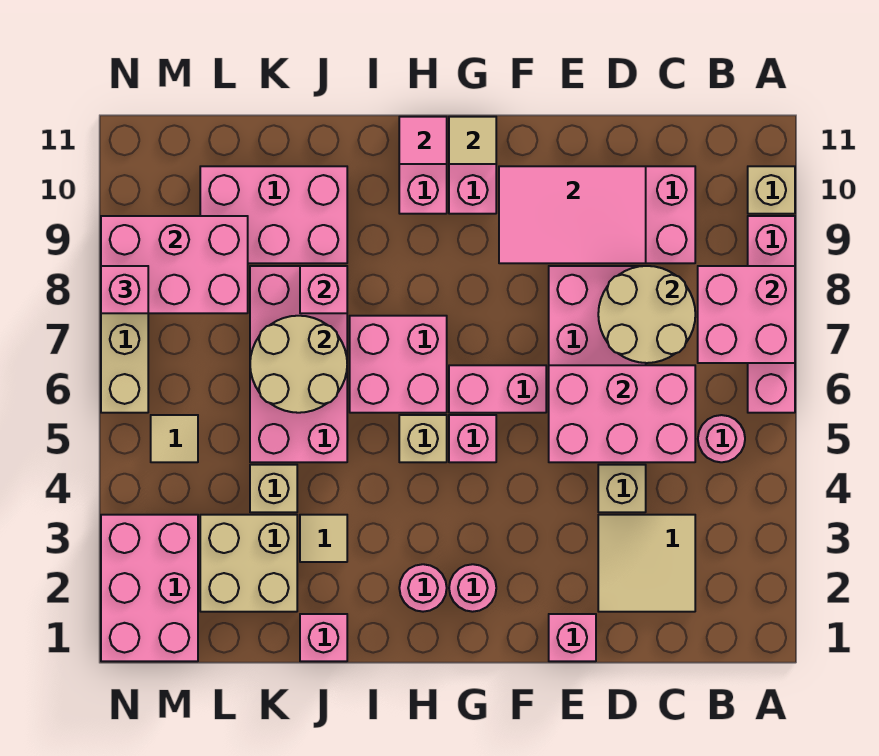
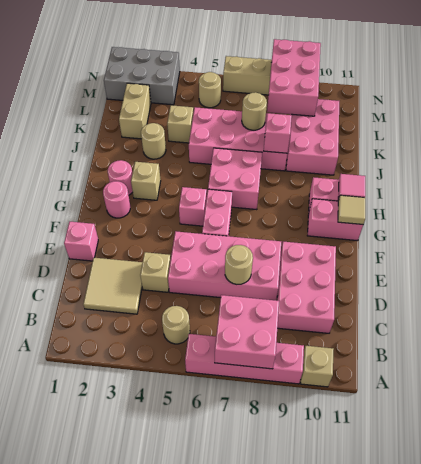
pink 1x1 round brick [698,415,745,462] -> tan 1x1 round brick [162,306,190,344]
pink 2x3 brick [549,365,695,462] -> none
tan 2x2 round brick [598,266,695,363] -> tan 1x1 round brick [225,245,253,285]
pink 2x3 tile [499,166,646,263] -> none
tan 1x1 brick [399,415,447,462] -> tan 1x1 brick moved to [131,162,161,200]
pink 1x1 brick [300,614,347,661] -> none
tan 1x1 tile [300,515,347,562] -> tan 1x1 round brick [141,123,166,159]
tan 2x2 round brick [250,316,347,413] -> tan 1x1 round brick [242,92,267,130]
tan 2x2 brick [200,515,297,612] -> tan 1x2 brick [119,83,151,139]
pink 2x3 brick [101,515,198,661] -> grey 2x3 brick [104,47,180,105]
tan 1x1 tile [151,415,198,462] -> tan 1x1 round brick [199,72,221,108]
pink 1x1 brick [101,266,148,313] -> none

